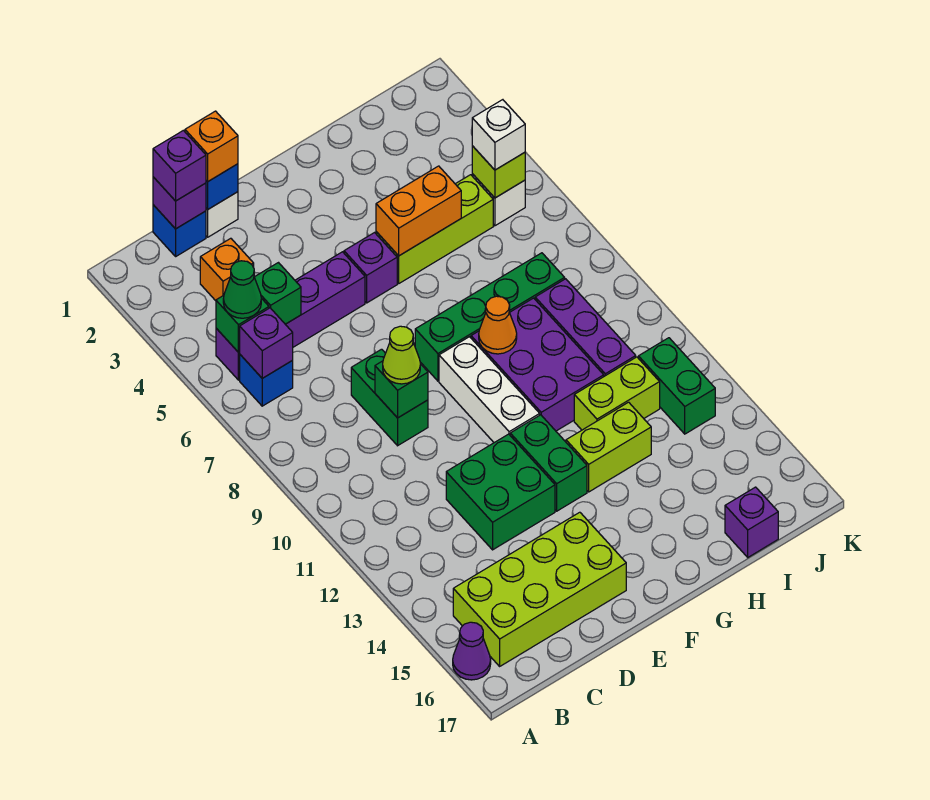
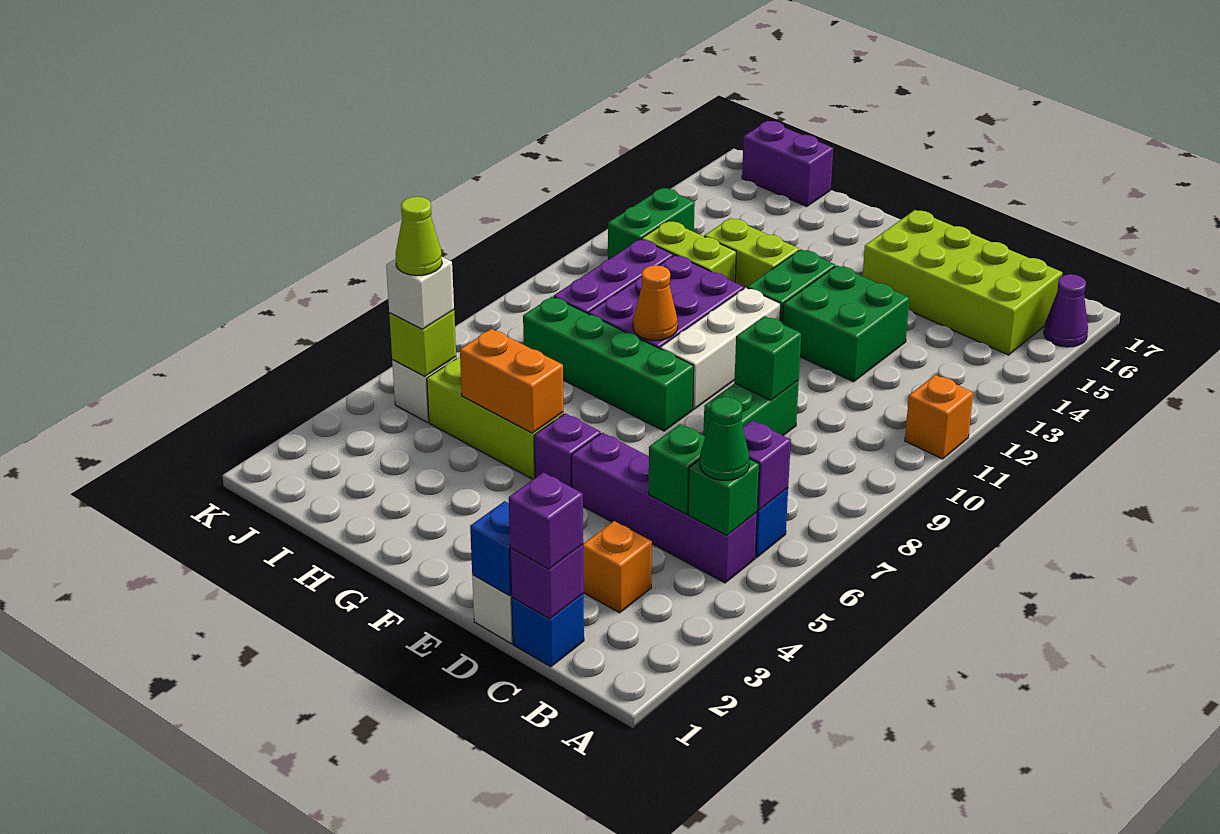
orange 1x1 brick [185,111,238,182] -> orange 1x1 brick moved to [905,375,973,459]
lime 1x1 cone [383,326,420,384] -> lime 1x1 cone moved to [396,197,442,276]
purple 1x1 brick [725,487,778,557] -> purple 1x2 brick [742,121,833,207]

